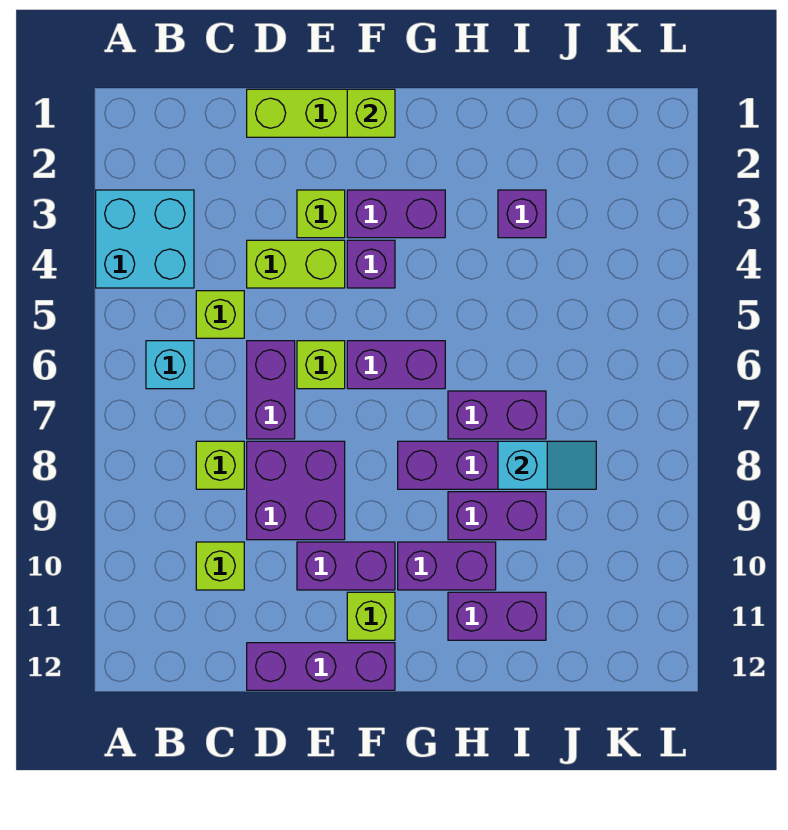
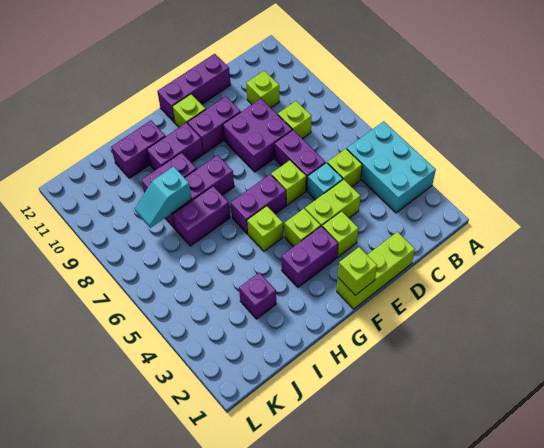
cyan 2x2 brick [96,190,194,288] -> cyan 2x3 brick [347,121,436,213]
cyan 1x1 brick [146,341,194,389] -> cyan 1x1 brick moved to [307,163,343,200]
purple 1x1 brick [347,240,395,288] -> lime 1x1 brick [285,209,321,247]
none -> lime 1x1 brick [247,206,283,251]

